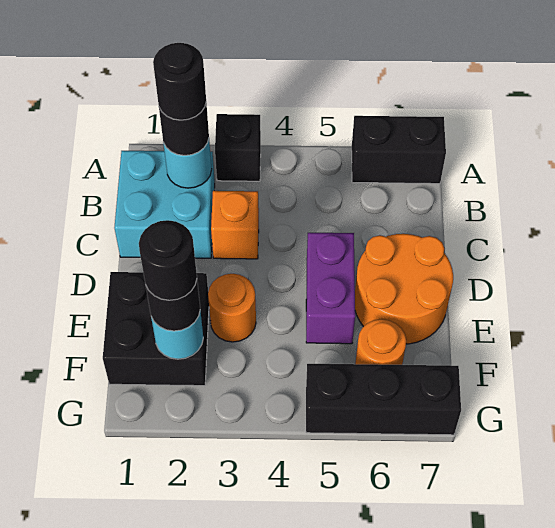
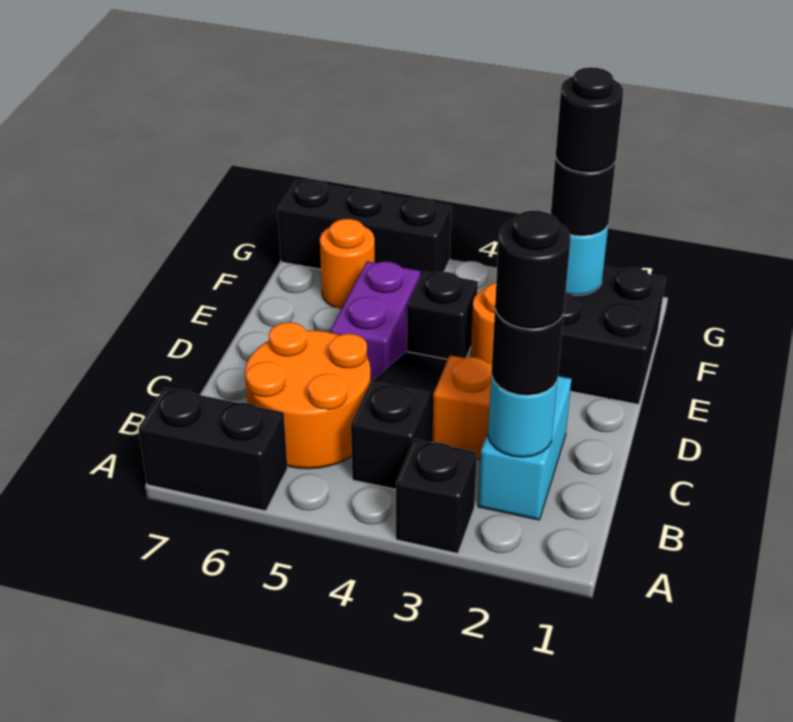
cyan 2x2 brick [114,151,215,258] -> cyan 1x2 brick [478,376,571,520]
none -> black 1x3 slope [351,352,448,489]
orange 2x2 round brick [355,234,453,344] -> orange 2x2 round brick moved to [245,322,371,469]
none -> black 1x1 brick [407,271,478,359]

